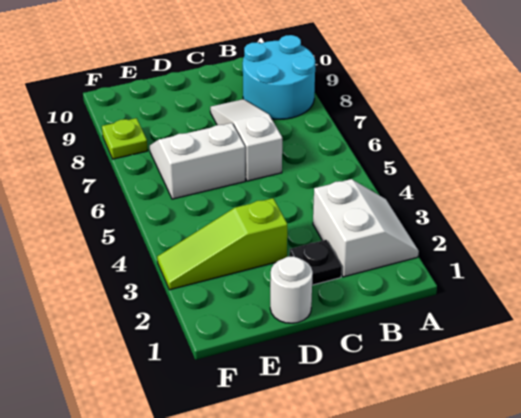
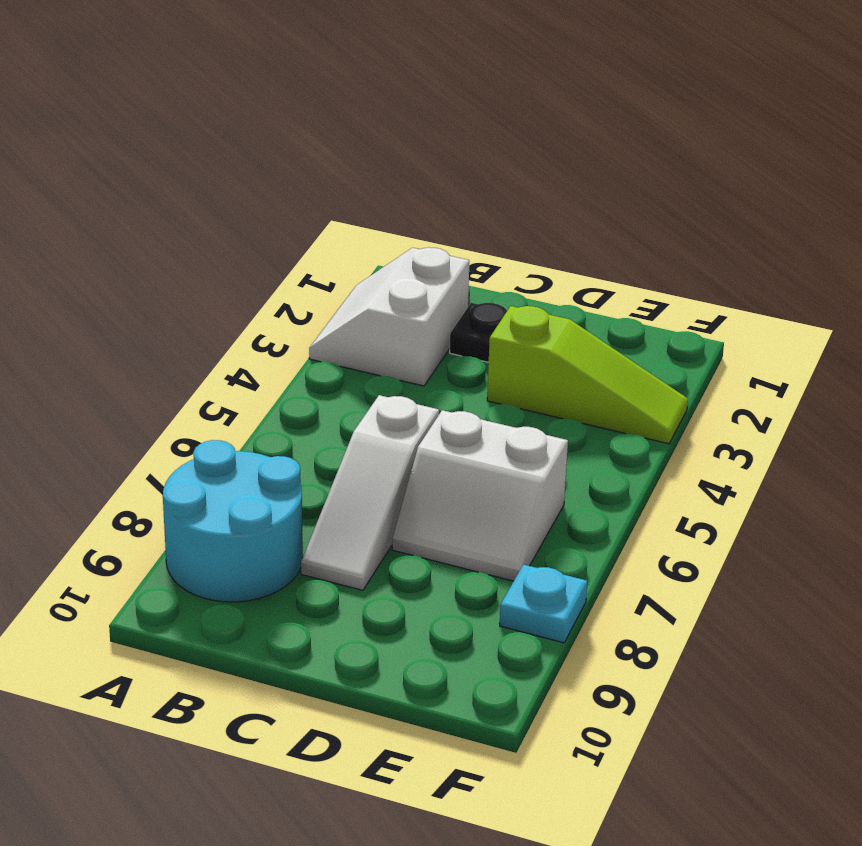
white 1x1 round brick [270,256,313,323] -> none
lime 1x1 plate [102,118,148,159] -> cyan 1x1 plate [500,565,587,643]

